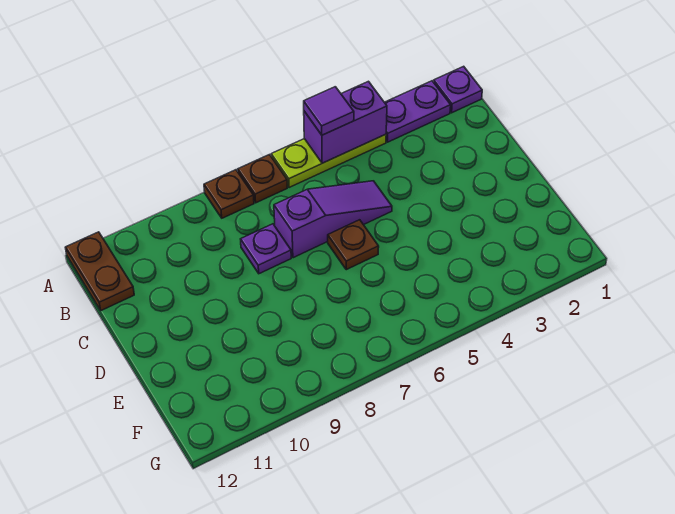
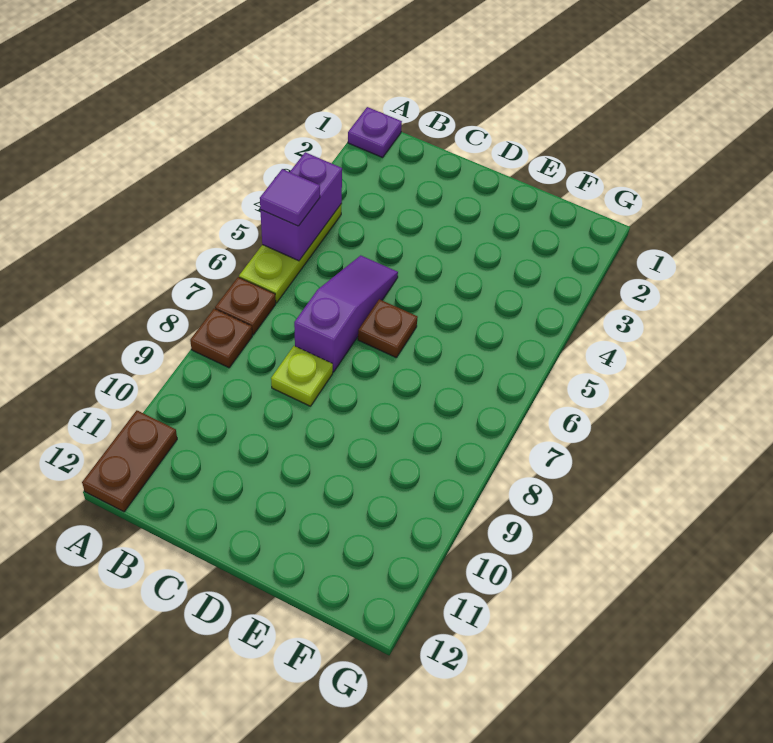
purple 1x2 plate [384,81,451,142] -> none
brown 1x2 plate [65,232,134,311] -> brown 1x2 plate turned to [82,410,177,512]
purple 1x1 plate [241,224,291,274] -> lime 1x1 plate [271,346,333,406]

